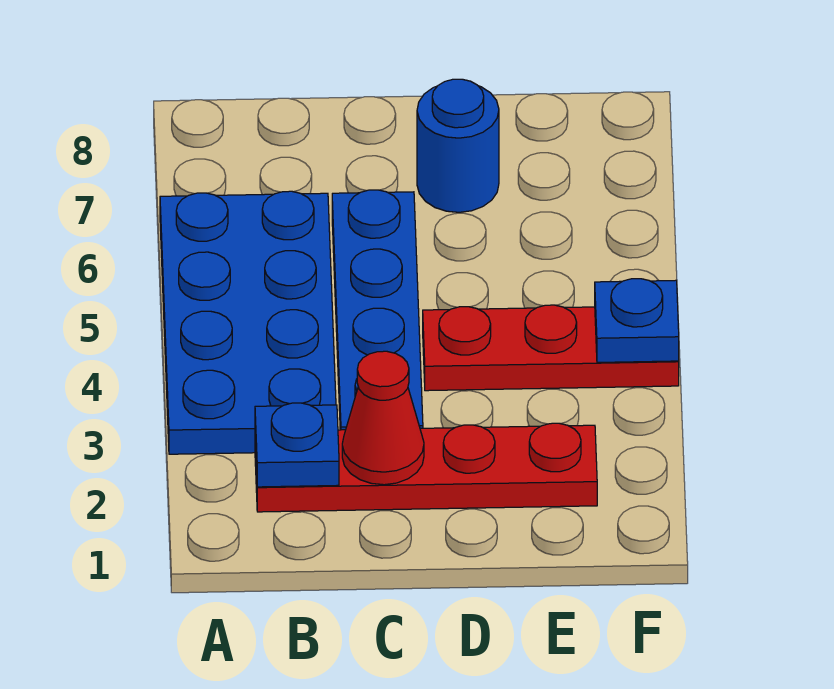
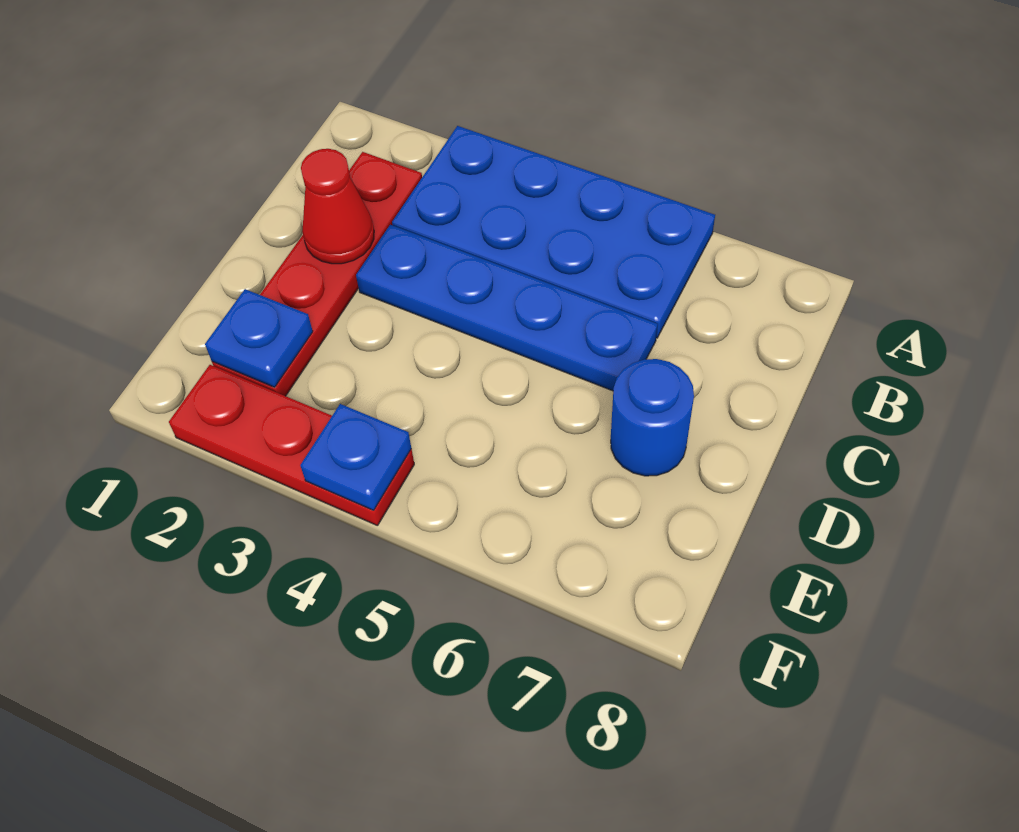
blue 1x1 plate [255,403,339,487] -> blue 1x1 plate moved to [205,289,313,387]
red 1x3 plate [423,305,679,391] -> red 1x3 plate turned to [169,365,414,525]

